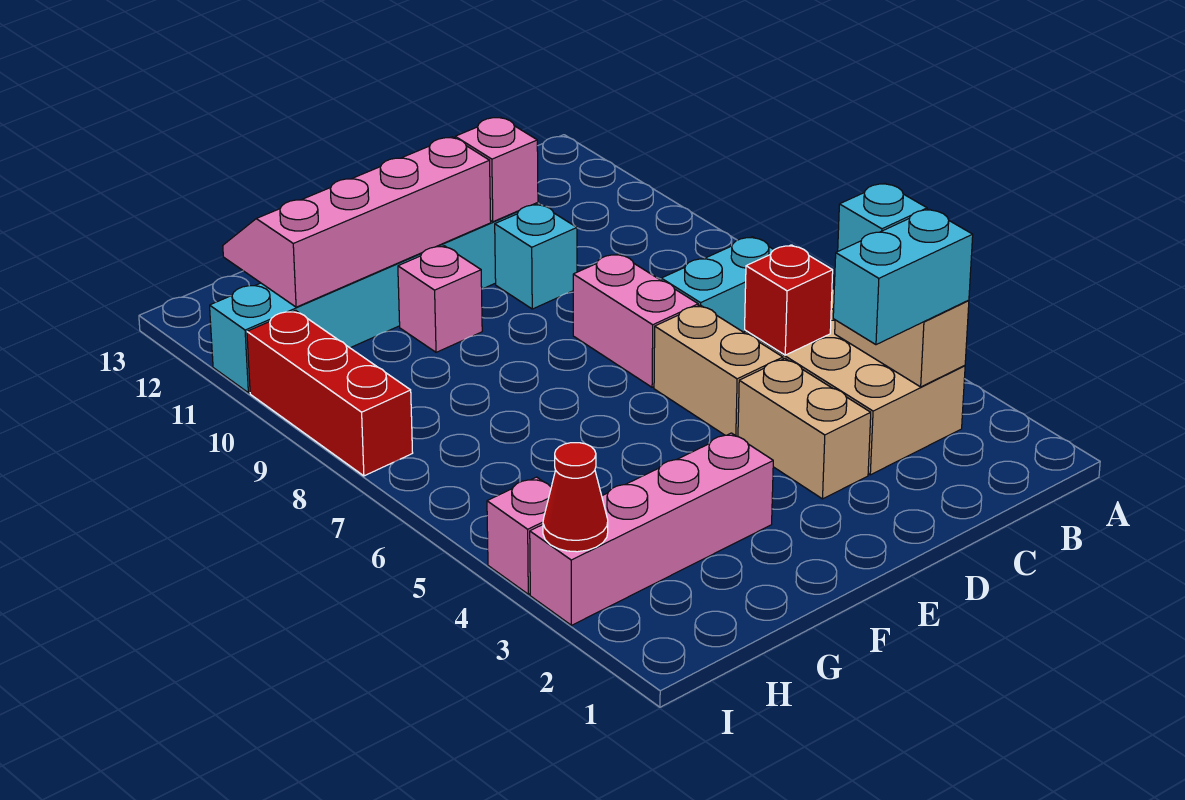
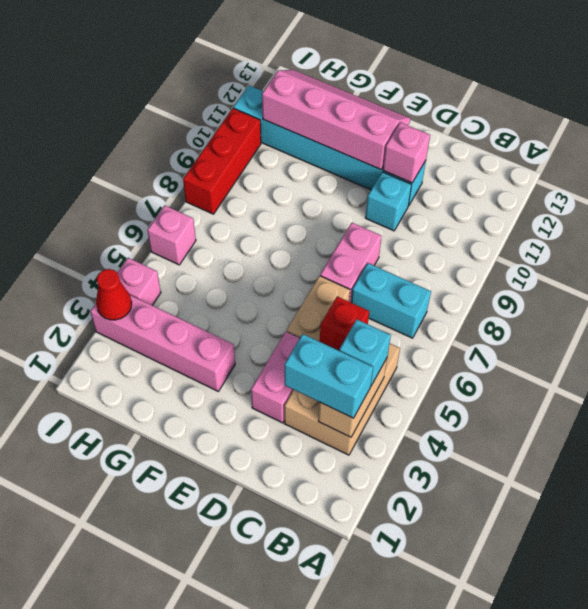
tan 1x2 brick [738,359,871,499] -> pink 1x2 brick [251,332,300,423]
pink 1x1 brick [398,246,482,352] -> pink 1x1 brick moved to [147,205,196,265]

